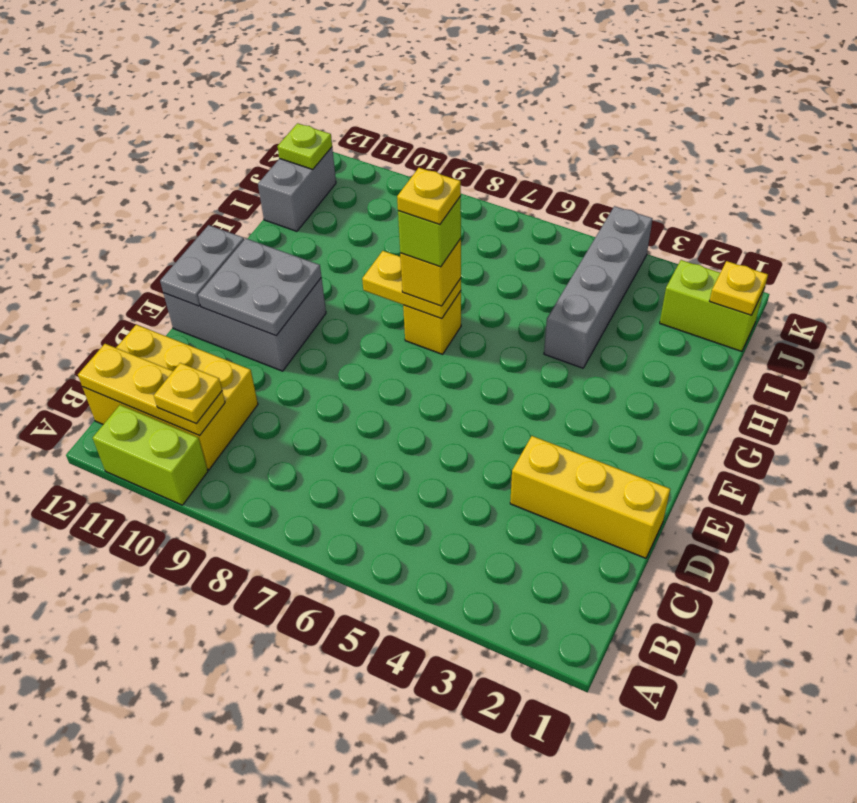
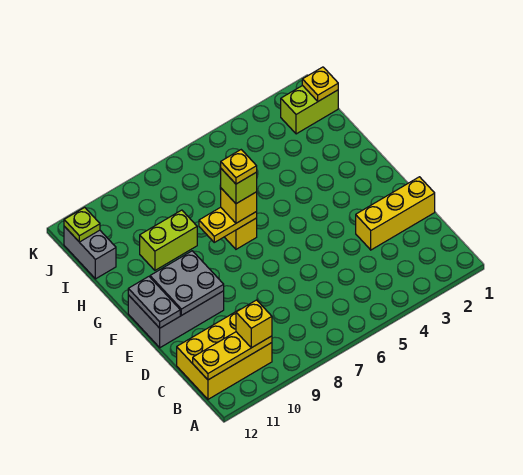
lime 1x2 brick [93,405,208,505] -> lime 1x2 brick moved to [140,210,197,270]
yellow 1x1 plate [154,363,222,424] -> yellow 1x1 brick [236,300,272,348]
grey 1x4 brick [544,206,652,368] -> none

